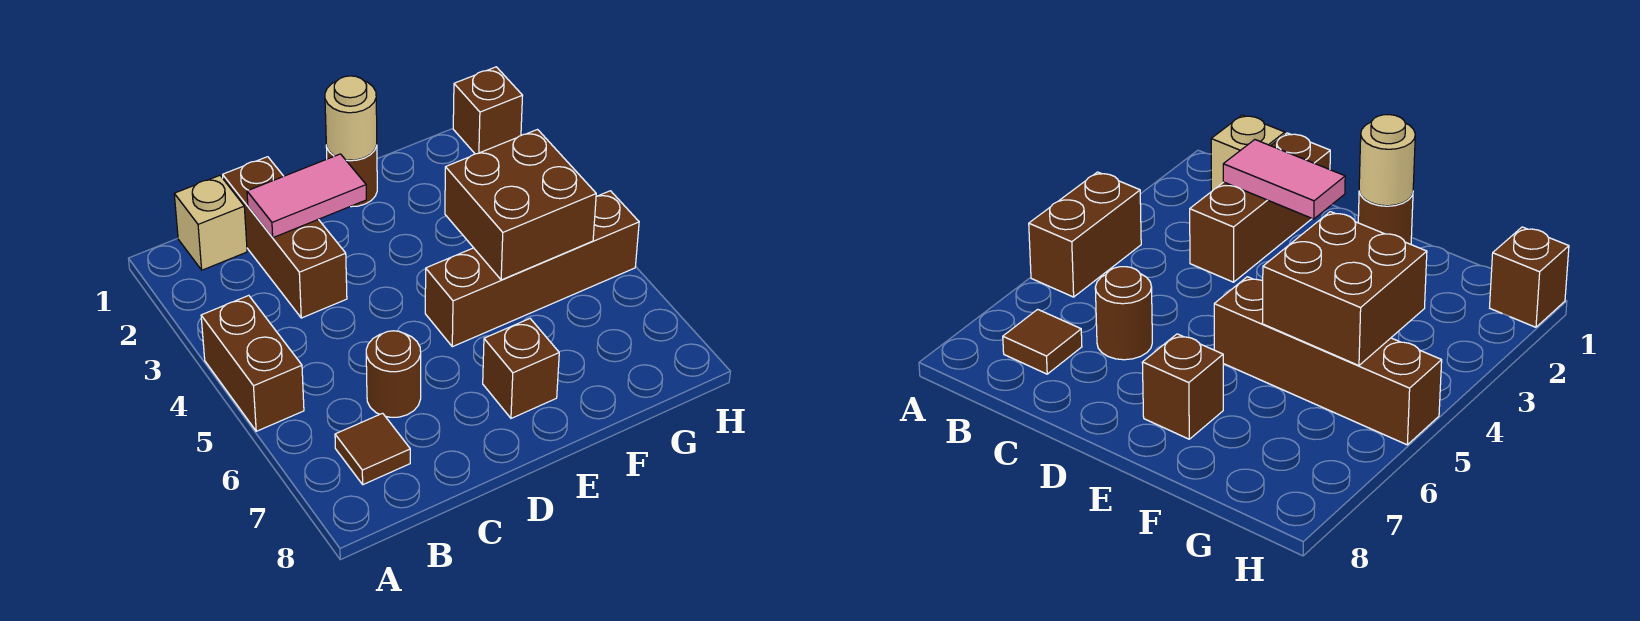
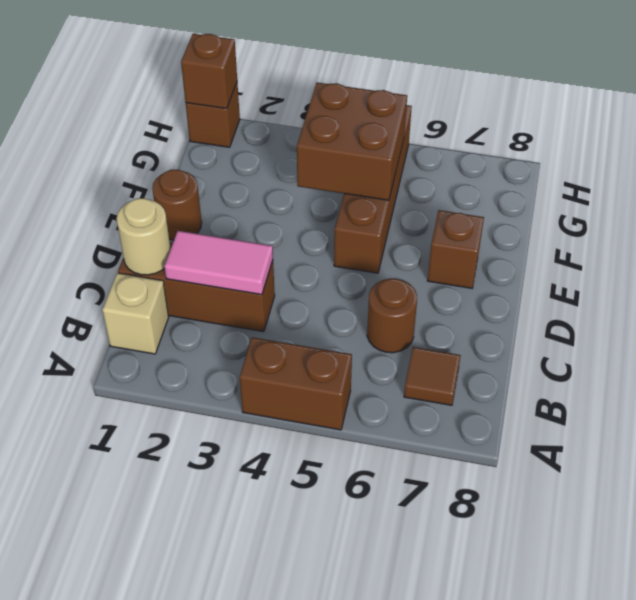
pink 1x2 tile [247,154,366,238] -> pink 1x2 tile turned to [164,231,273,295]
tan 1x1 round brick [325,76,377,160] -> tan 1x1 round brick moved to [117,198,171,275]
none -> brown 1x1 brick [181,34,237,109]

